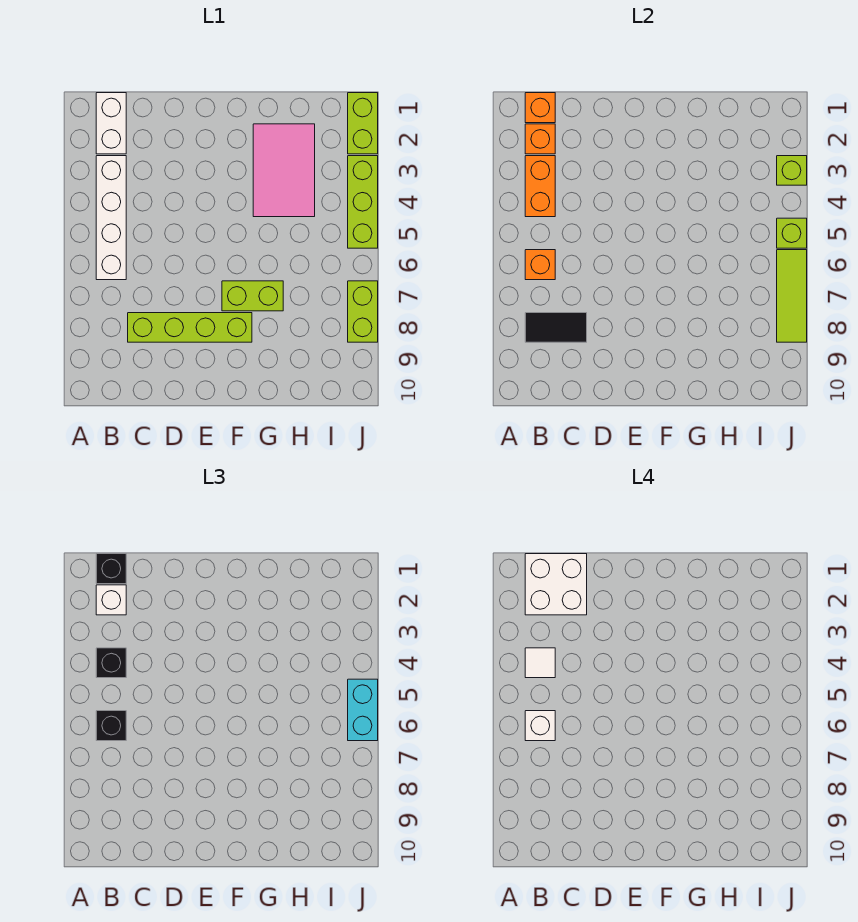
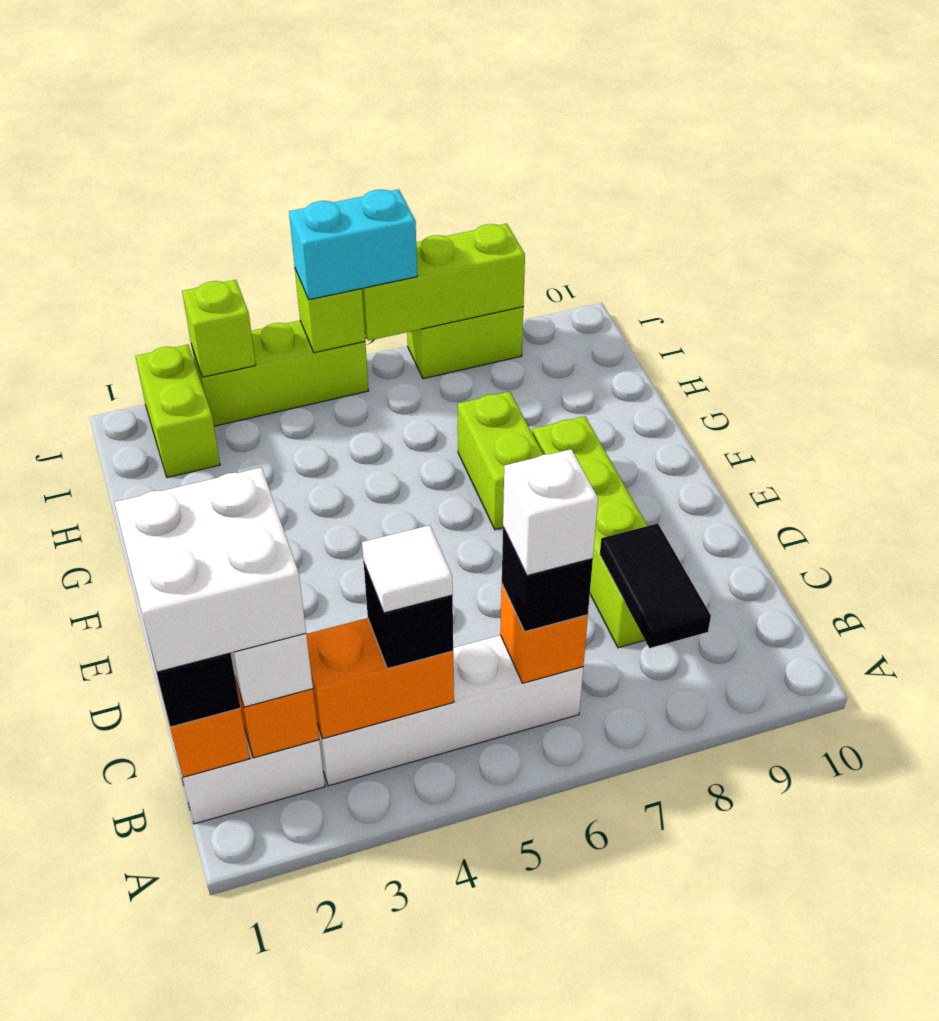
pink 2x3 tile [253,124,315,217] -> none
lime 1x2 brick [348,93,378,154] -> lime 1x2 brick turned to [135,345,220,477]
lime 1x3 tile [777,250,807,342] -> lime 1x3 brick [362,224,525,341]

